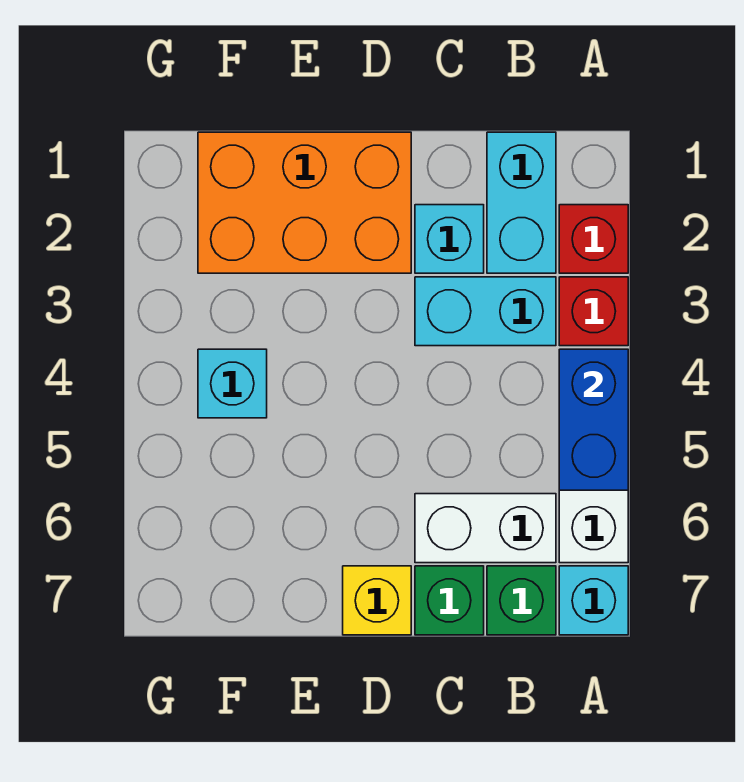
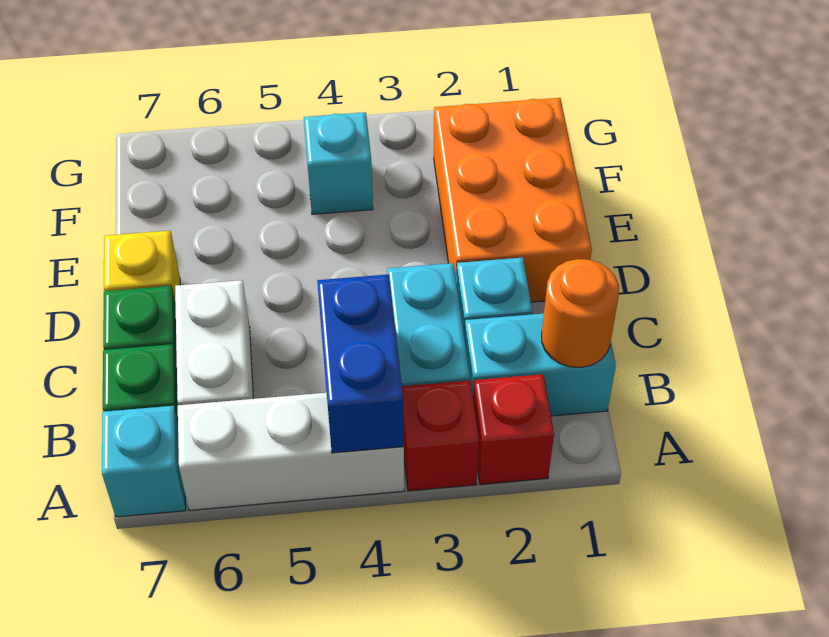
blue 1x2 brick [559,349,628,490] -> blue 1x2 brick turned to [317,274,404,453]
none -> orange 1x1 round brick [542,259,619,367]

